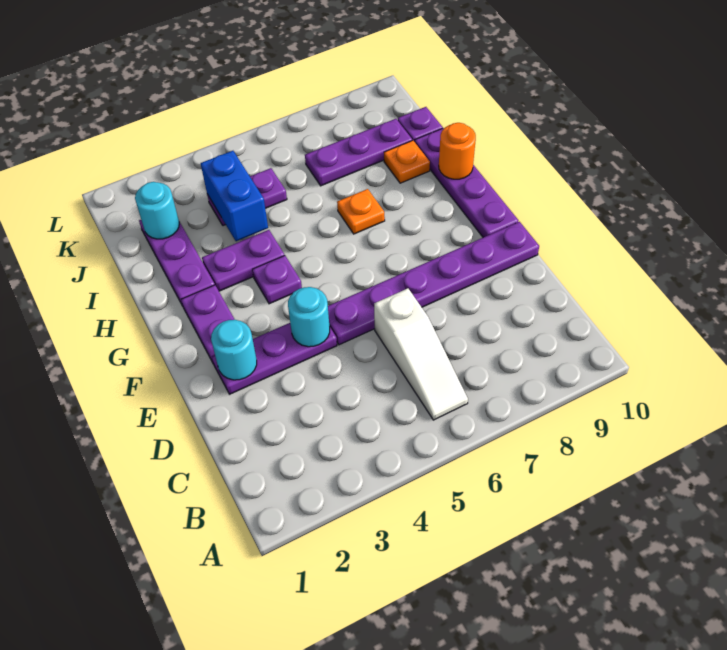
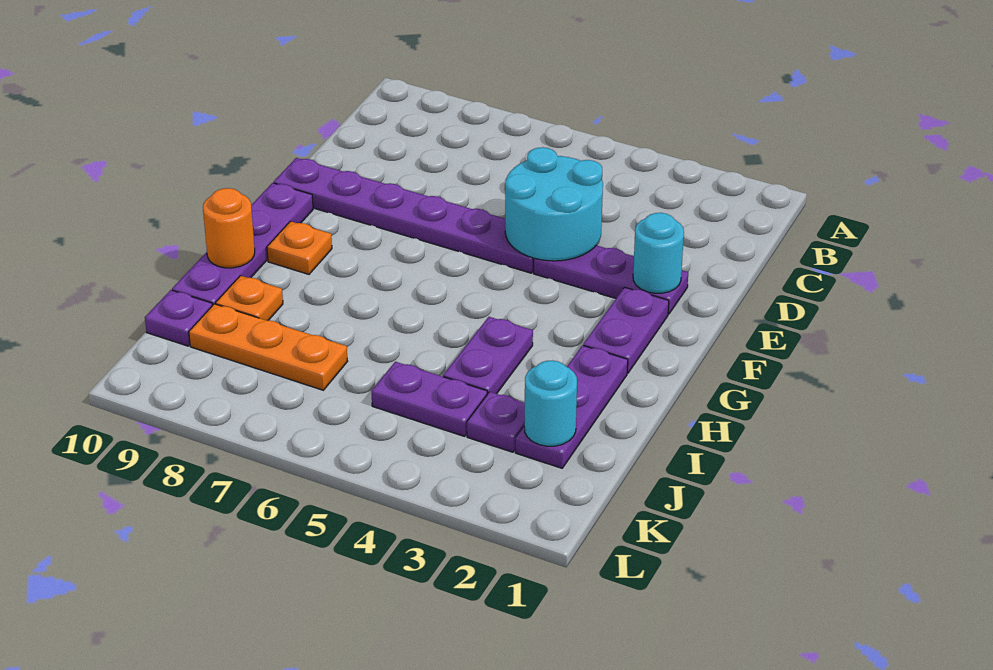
white 1x3 slope [374,288,468,420] -> none
cyan 1x1 round brick [288,287,330,347] -> cyan 2x2 round brick [505,147,603,261]
purple 1x1 plate [252,256,302,304] -> purple 1x1 plate moved to [467,392,525,452]
purple 1x2 plate [202,230,285,291] -> purple 1x2 plate turned to [443,317,533,394]
orange 1x1 plate [337,189,385,234] -> orange 1x1 plate moved to [267,221,332,274]
blue 1x2 brick [201,151,268,241] -> none
purple 1x3 plate [305,119,412,186] -> orange 1x3 plate [189,304,348,390]

